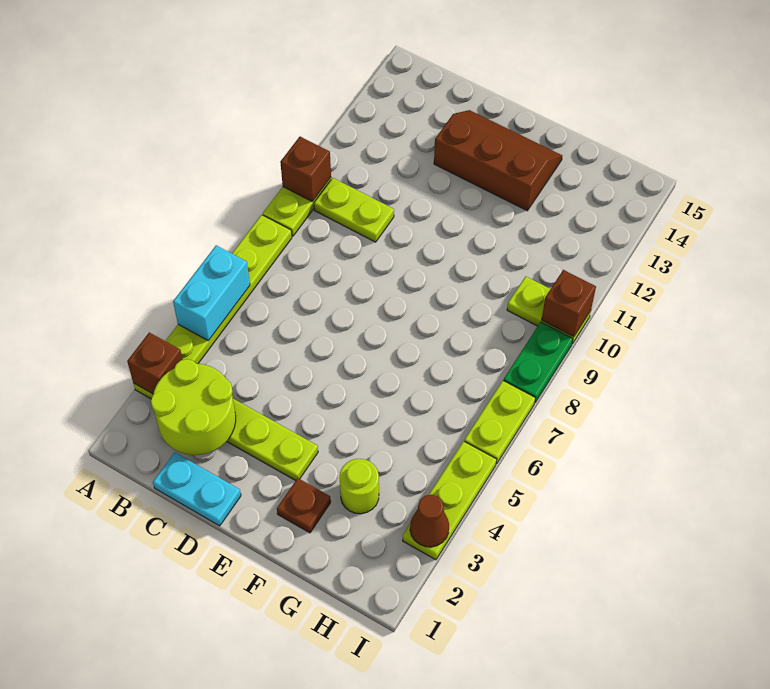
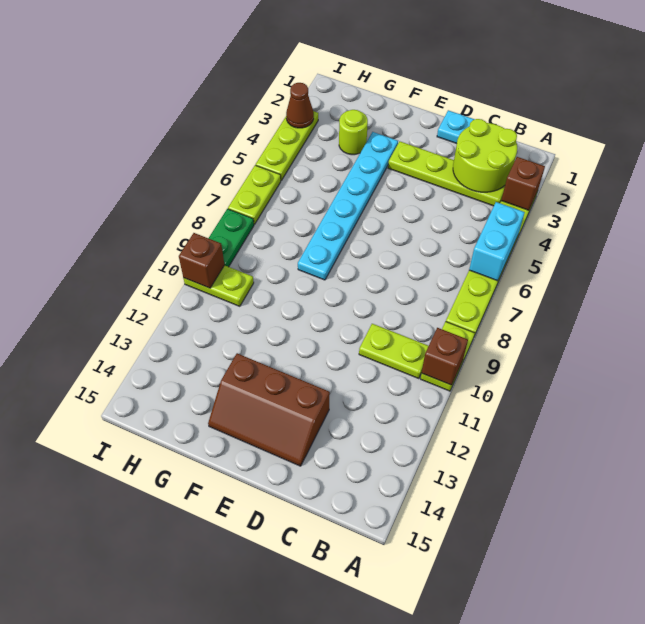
brown 1x1 plate [277,478,331,533] -> none
none -> cyan 1x6 plate [298,132,398,280]

